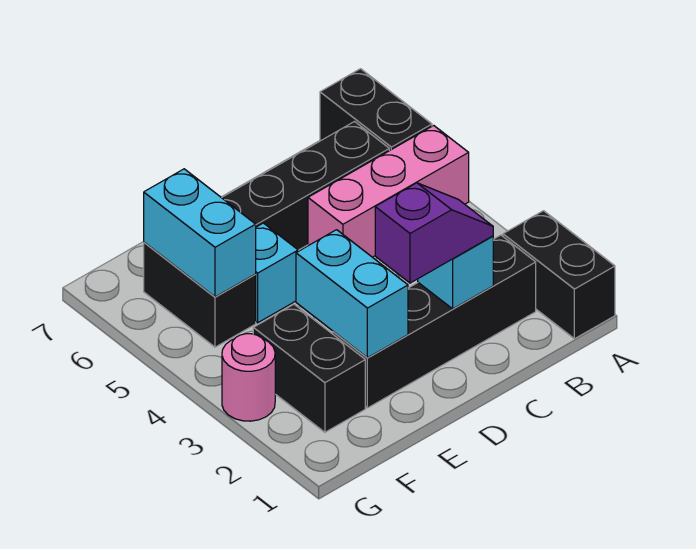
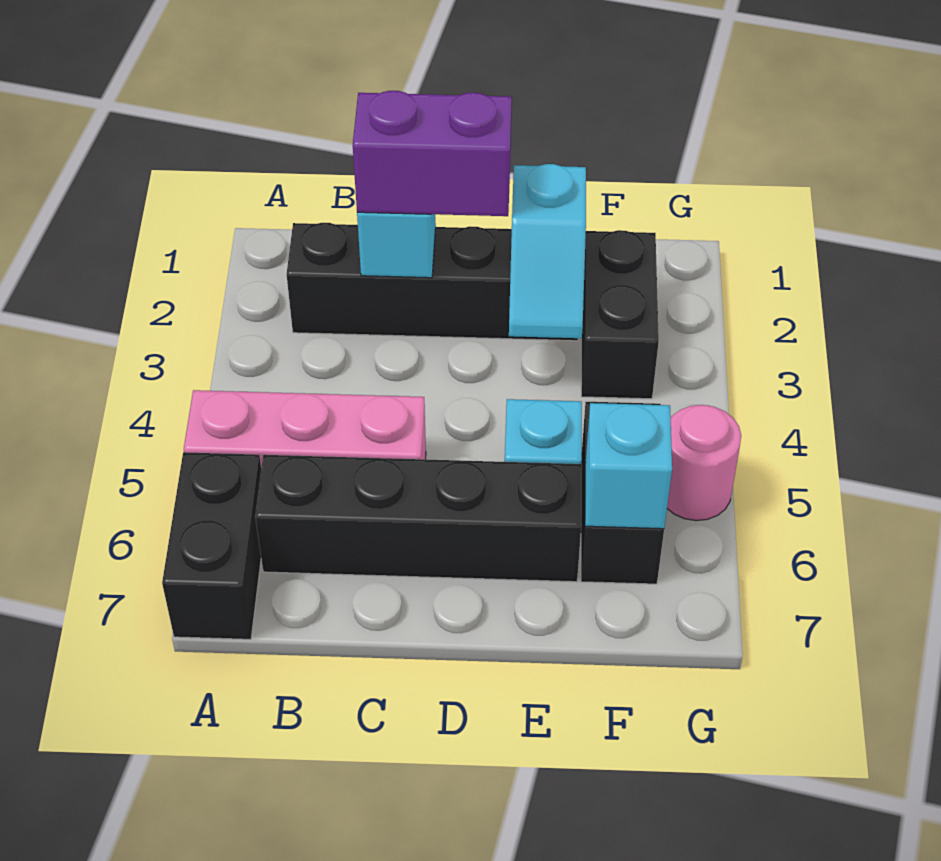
black 1x2 brick [503,211,615,339] -> none
purple 1x2 slope [375,183,493,283] -> purple 1x2 brick [353,91,512,216]
cyan 1x2 brick [296,230,408,358] -> cyan 1x2 slope [509,164,586,338]
cyan 1x2 brick [144,169,256,297] -> cyan 1x1 brick [585,403,672,529]
pink 1x1 round brick [222,334,275,421] -> pink 1x1 round brick moved to [667,405,741,521]

